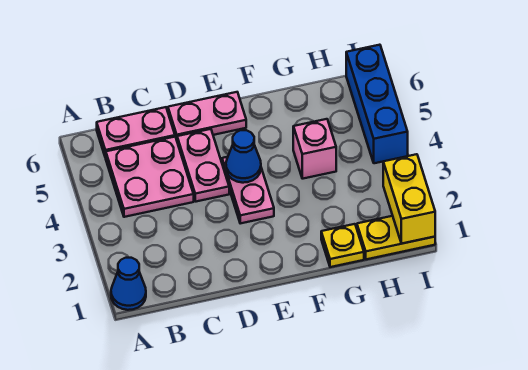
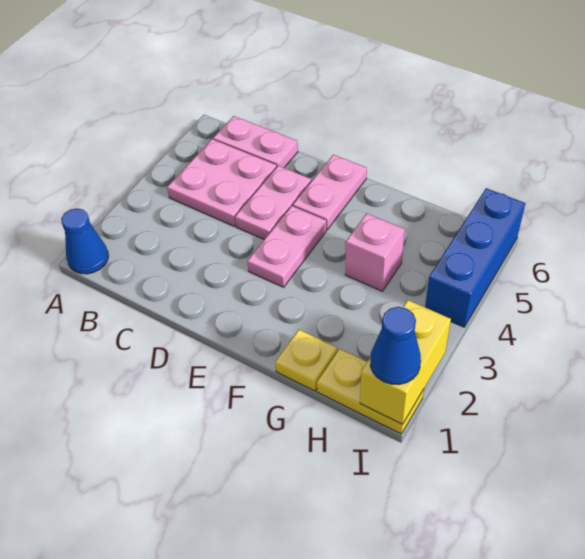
pink 1x2 plate [168,92,246,140] -> pink 1x2 plate turned to [293,155,367,230]
blue 1x1 cone [226,130,261,183] -> blue 1x1 cone moved to [370,307,421,385]

